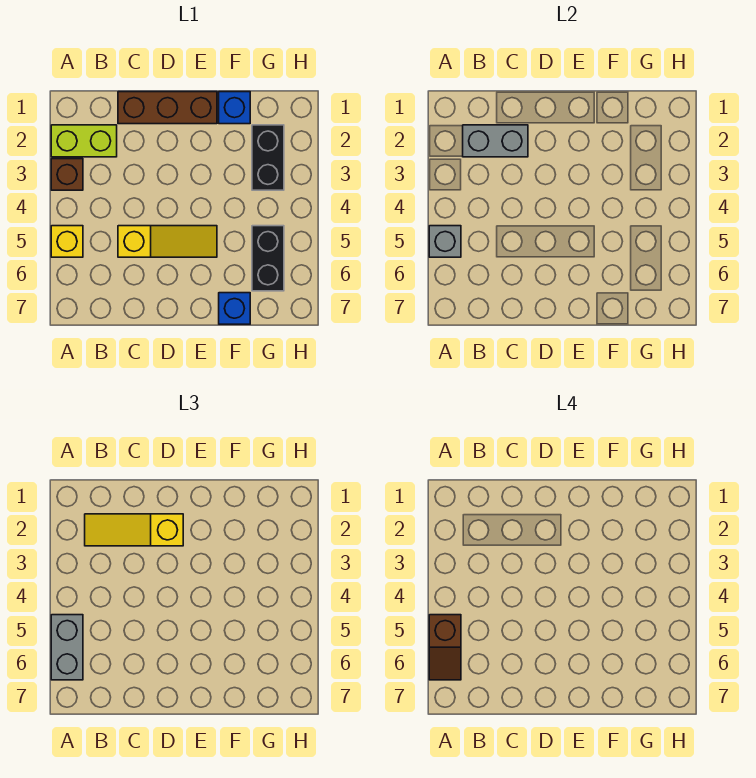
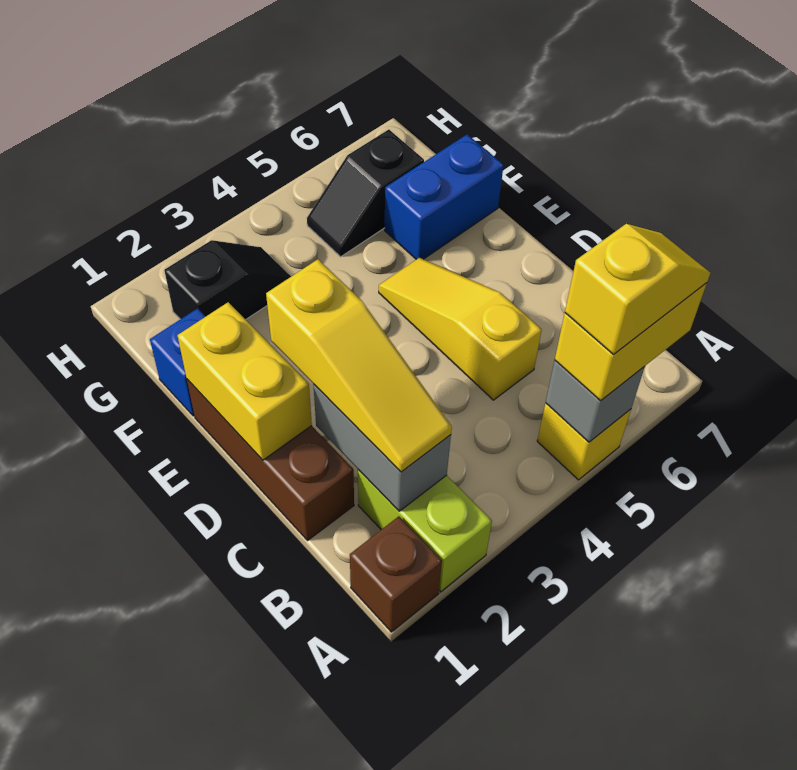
brown 1x1 brick [51,159,83,190] -> brown 1x1 brick moved to [350,516,442,632]
grey 1x2 brick [51,615,83,680] -> yellow 1x2 brick [555,283,707,401]
brown 1x2 slope [429,615,461,680] -> yellow 1x2 slope [565,224,710,355]
none -> yellow 1x2 brick [178,302,312,460]
blue 1x1 brick [219,293,250,324] -> blue 1x2 brick [385,134,503,259]
black 1x2 brick [252,125,284,190] -> black 1x2 slope [164,240,291,320]
black 1x2 brick [252,226,284,291] -> black 1x2 slope [307,130,424,257]

